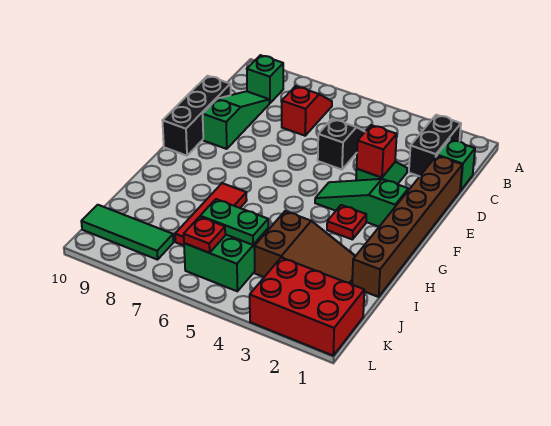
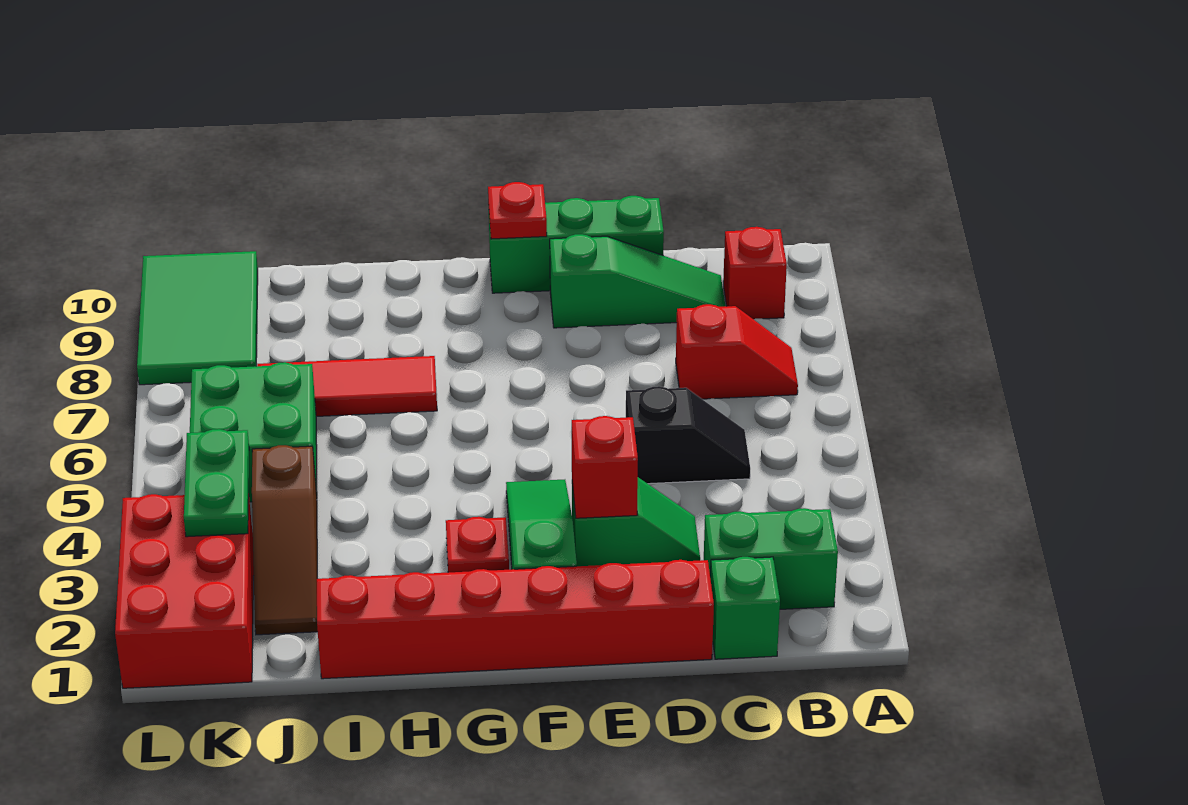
black 1x2 brick [409,115,461,176] -> green 1x2 brick [704,508,838,609]
green 1x1 brick [247,55,283,103] -> red 1x1 brick [723,227,787,319]
brown 1x6 brick [352,156,462,297] -> red 1x6 brick [317,560,714,679]
black 1x3 brick [162,76,231,156] -> green 1x3 brick [489,196,664,293]
brown 2x3 slope [254,211,355,285] -> brown 1x3 slope [252,445,318,635]
green 1x2 plate [200,199,268,245] -> green 1x2 plate moved to [184,429,249,537]
red 1x1 plate [184,217,225,253] -> red 1x1 plate moved to [488,182,547,239]
green 1x3 tile [81,205,173,260] -> green 2x3 tile [137,251,258,385]

